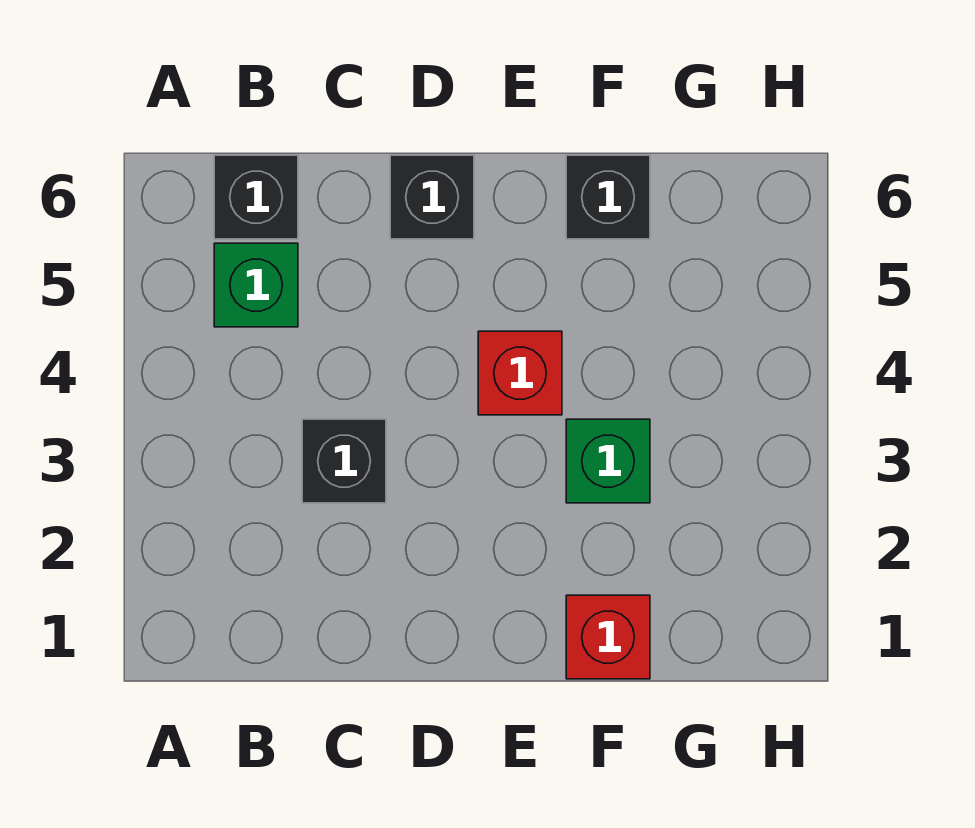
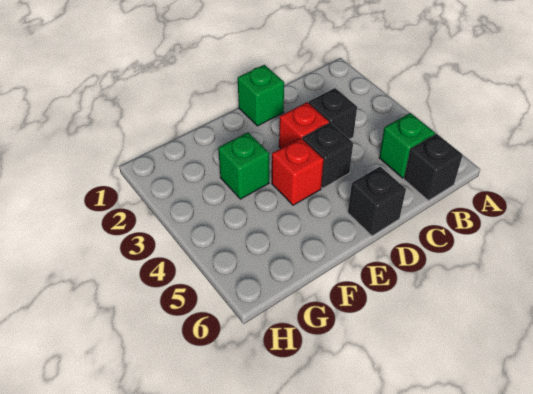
none -> green 1x1 brick [238,65,284,126]
red 1x1 brick [566,595,650,679] -> red 1x1 brick moved to [279,102,329,148]
black 1x1 brick [566,155,650,239] -> black 1x1 brick moved to [302,123,353,188]

